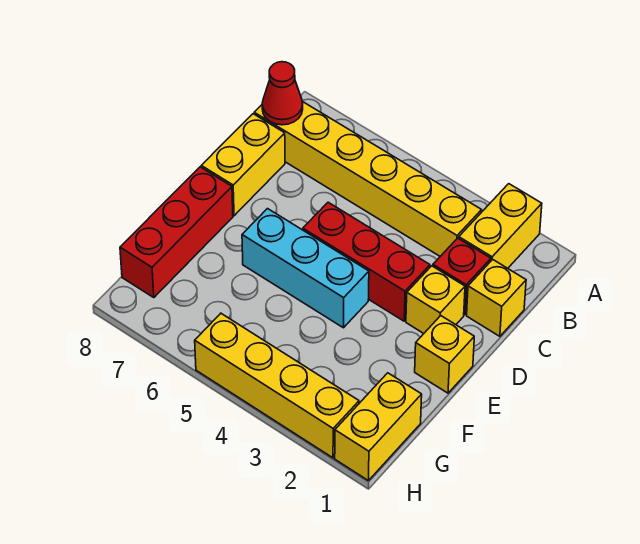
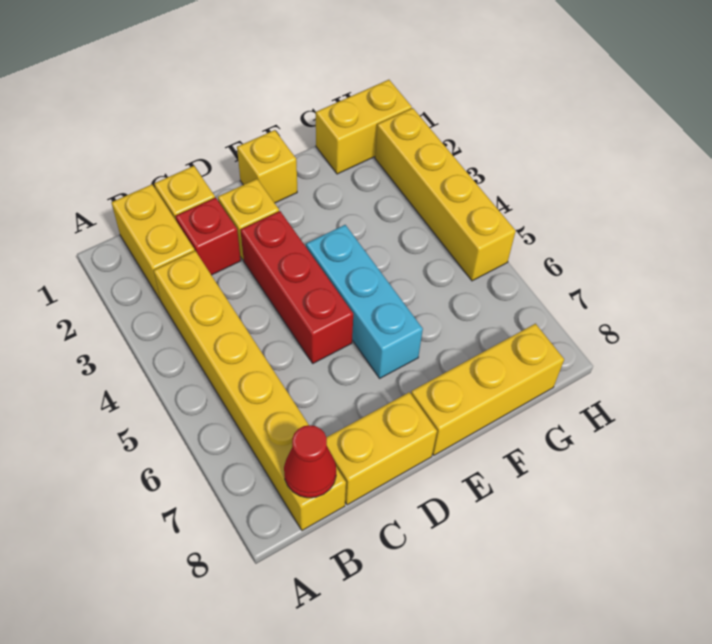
yellow 1x2 brick [459,184,542,268] -> yellow 1x2 brick turned to [111,184,195,299]
red 1x3 brick [120,167,233,298] -> yellow 1x3 brick [411,324,564,455]

